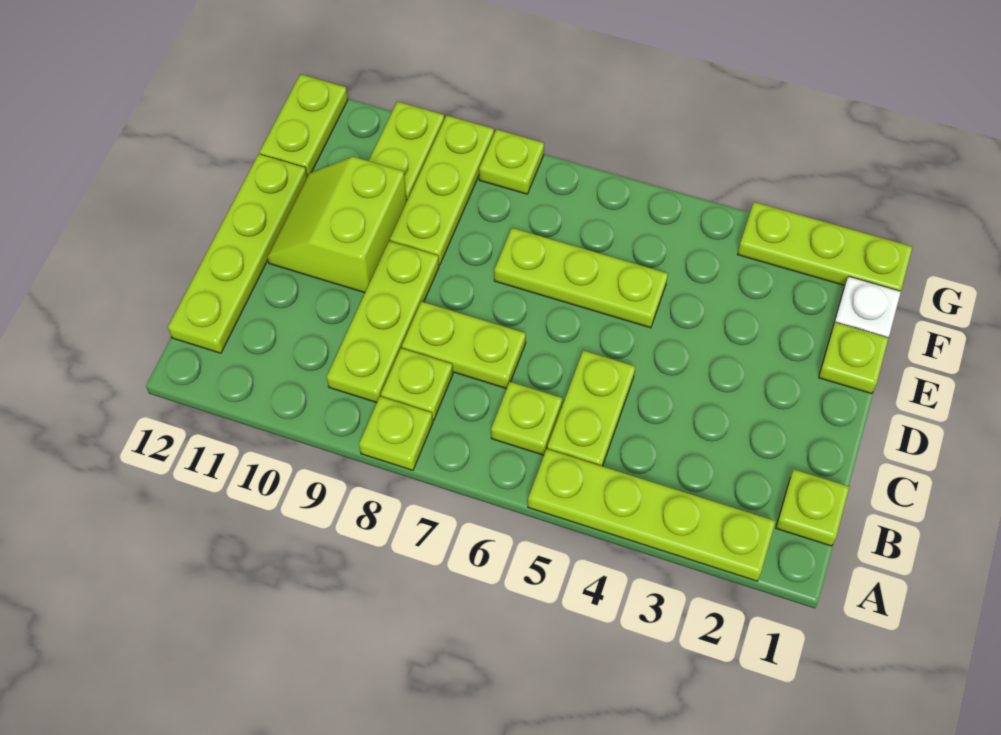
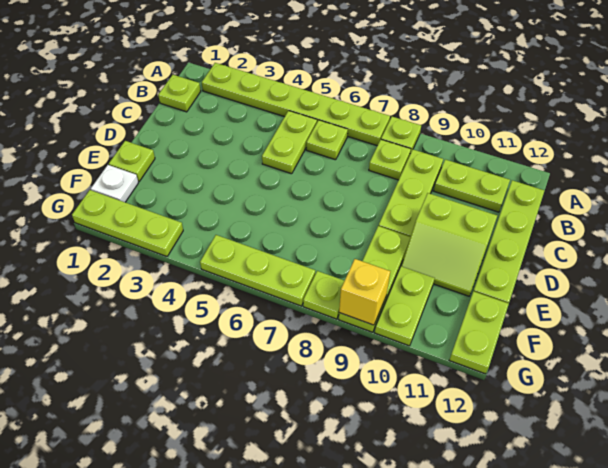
lime 1x4 plate [528,449,776,581] -> lime 1x6 plate [202,63,390,146]
lime 1x2 plate [402,302,526,389] -> lime 1x2 plate moved to [434,159,510,212]
lime 2x2 slope [267,157,407,293] -> lime 2x2 slope turned to [401,193,497,296]
lime 1x3 plate [494,228,668,328] -> lime 1x3 plate moved to [200,235,315,306]
none -> yellow 1x1 brick [339,259,390,325]

